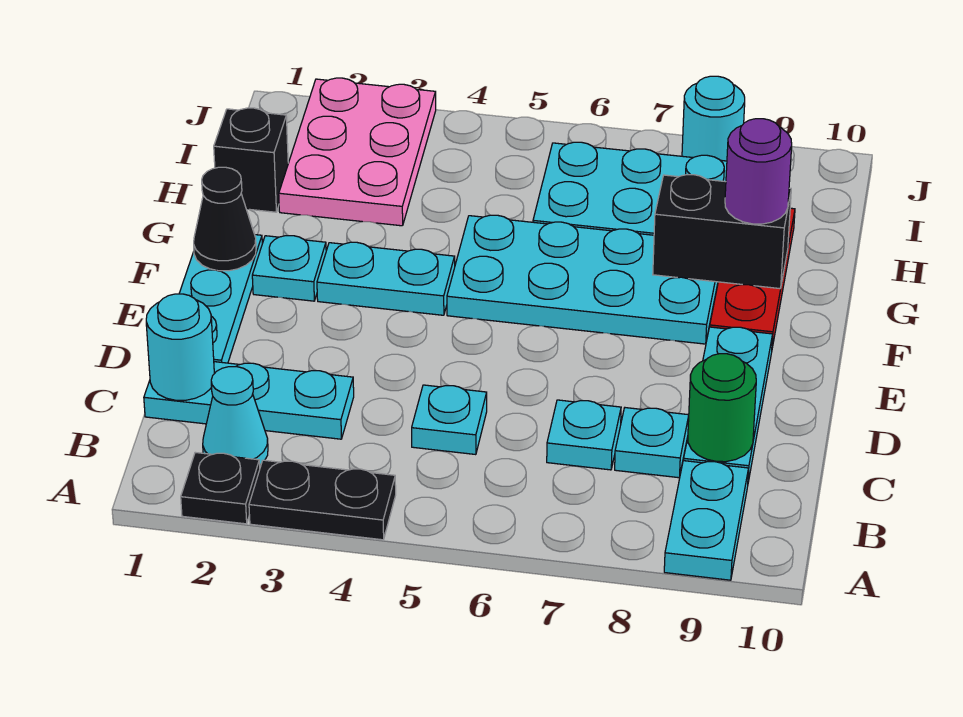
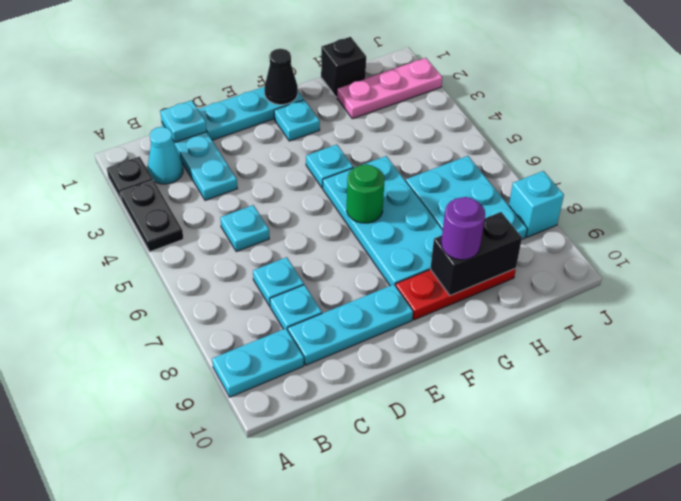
cyan 1x1 round brick [146,294,214,400] -> cyan 1x1 plate [160,100,207,142]
green 1x1 round brick [688,354,756,462] -> green 1x1 round brick moved to [347,164,385,223]
cyan 1x2 plate [317,242,455,315] -> cyan 1x1 plate [306,144,353,188]
black 1x2 brick [653,175,791,289] -> black 1x2 brick turned to [430,212,522,296]
pink 2x3 plate [279,78,436,226] -> pink 1x3 plate [337,58,442,119]
cyan 1x1 round brick [682,76,745,161] -> cyan 1x1 brick [509,171,564,237]

